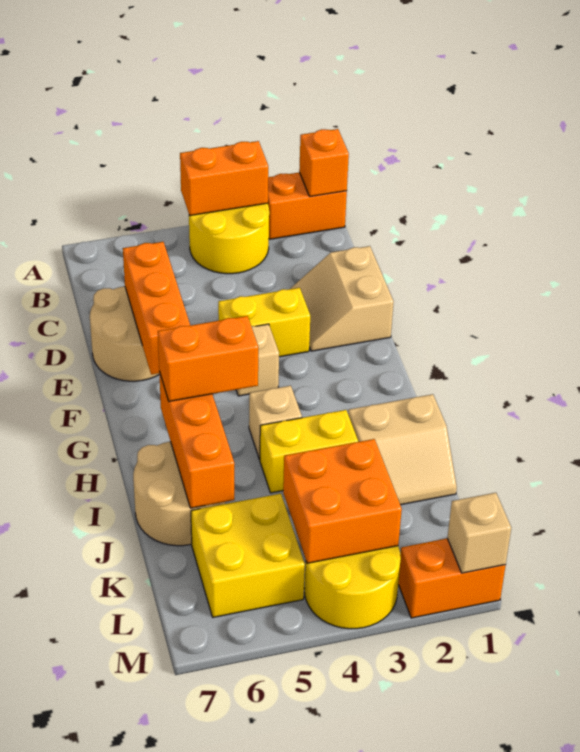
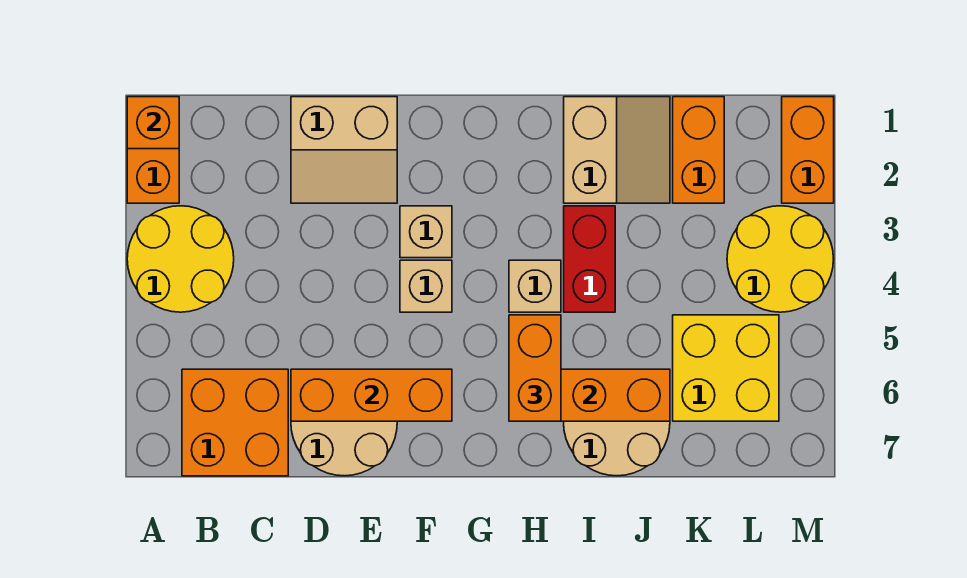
orange 1x2 brick [180,141,268,215] -> orange 1x2 brick moved to [673,97,724,203]
yellow 1x2 brick [218,288,310,357] -> none
yellow 1x2 brick [260,410,358,493] -> red 1x2 brick [564,206,615,312]
orange 2x2 brick [283,439,402,563] -> orange 2x2 brick moved to [182,369,288,476]
tan 1x1 brick [447,493,511,573] -> tan 1x1 brick moved to [400,206,452,258]

